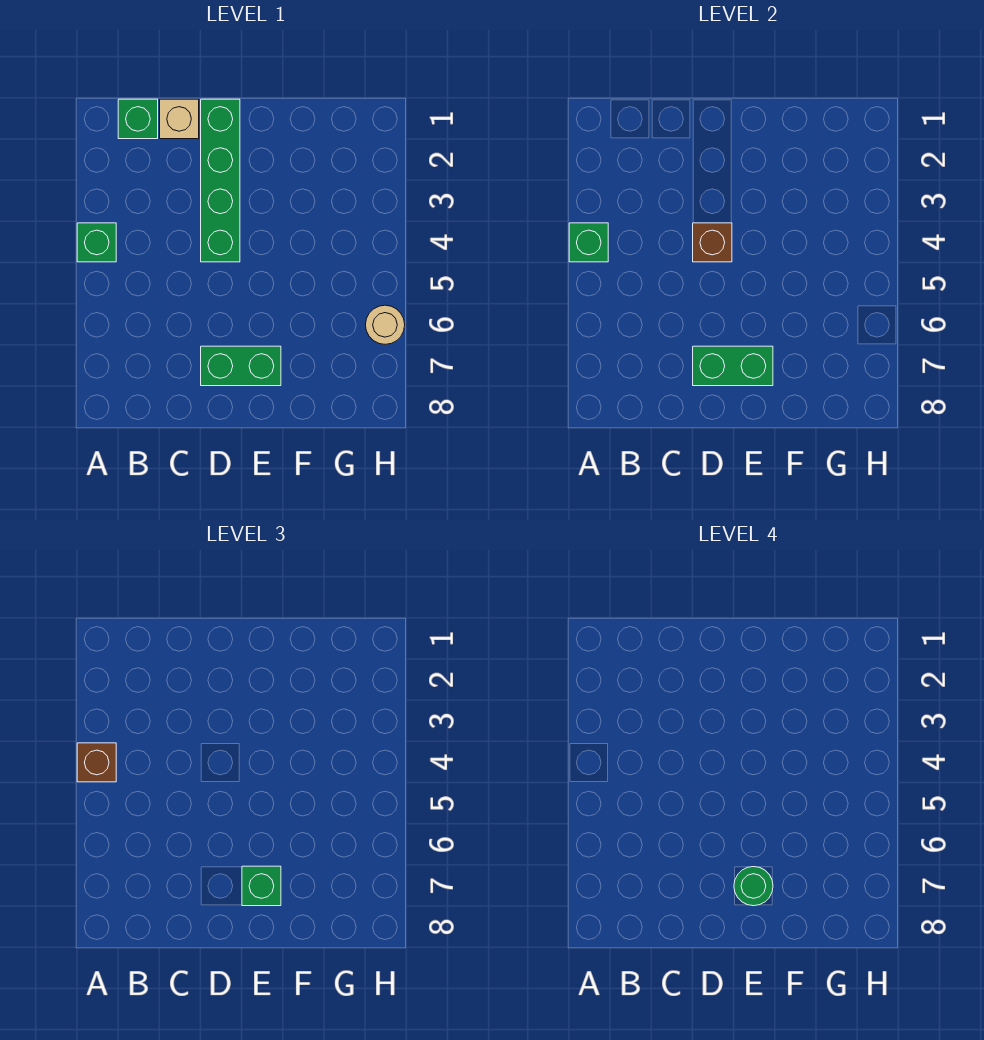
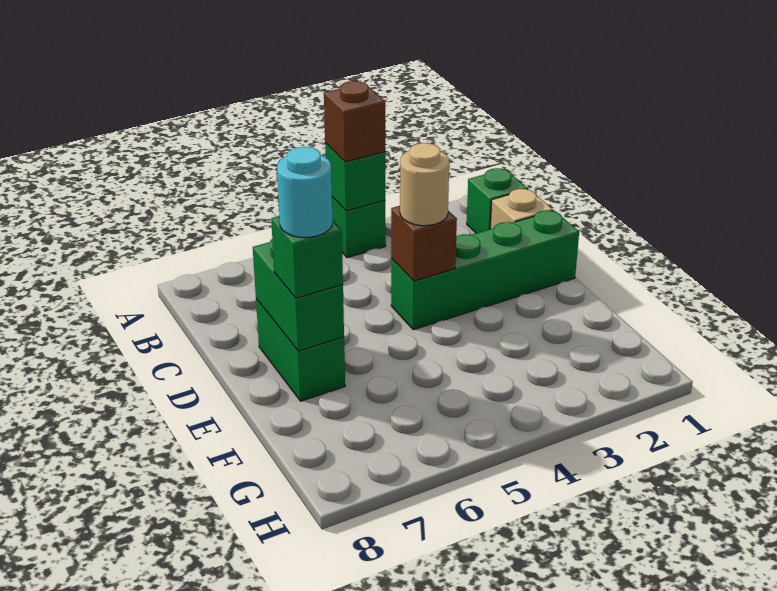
green 1x1 round brick [734,867,773,906] -> cyan 1x1 round brick [277,147,332,237]
tan 1x1 round brick [366,305,405,344] -> tan 1x1 round brick moved to [400,143,449,226]

